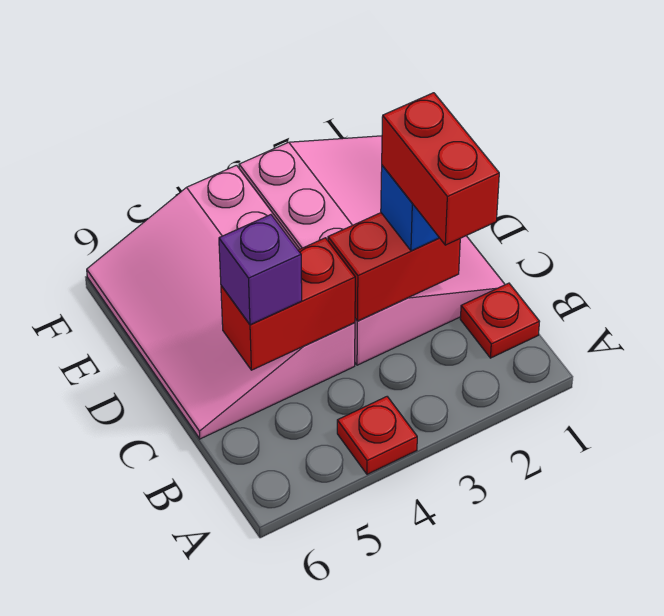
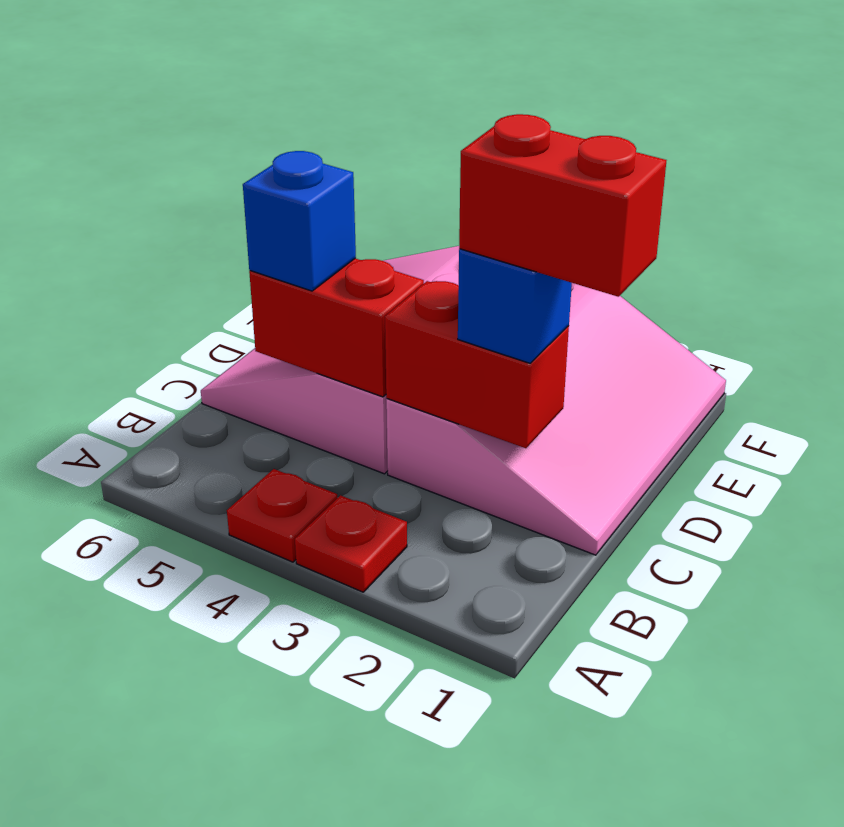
red 1x1 plate [460,283,540,358] -> red 1x1 plate moved to [295,495,407,592]
red 1x2 brick [382,93,499,245] -> red 1x2 brick turned to [459,114,667,297]
purple 1x1 brick [219,215,302,325] -> blue 1x1 brick [243,151,356,291]

